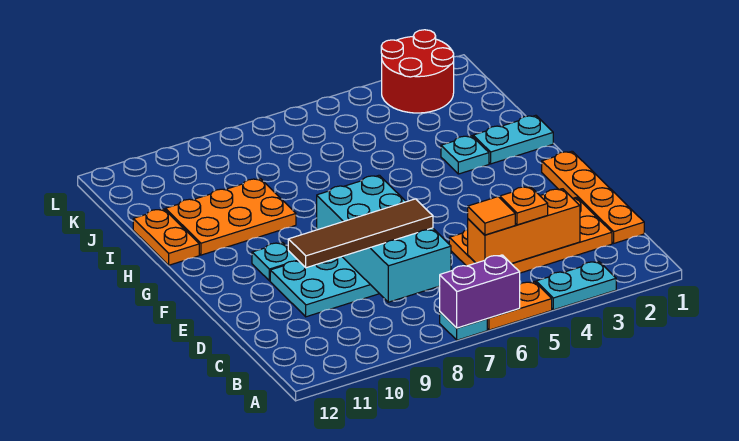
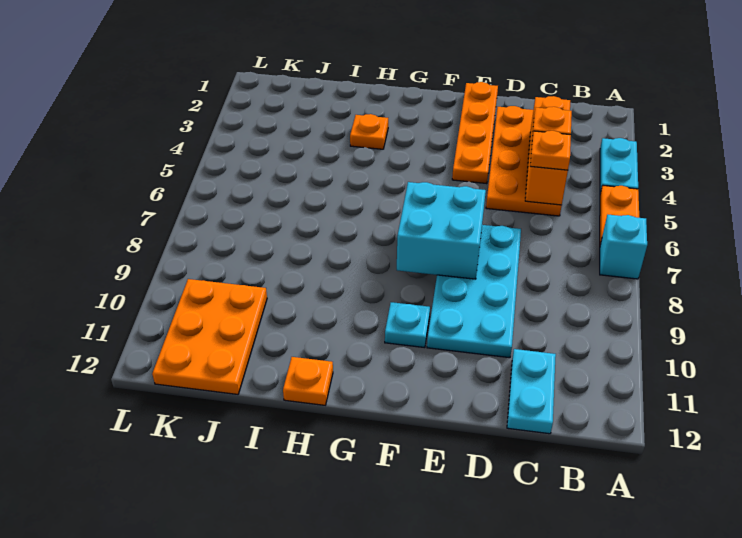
purple 1x2 brick [440,255,520,328] -> none
cyan 1x1 plate [440,312,487,340] -> cyan 1x1 brick [600,215,647,279]
orange 1x4 plate [542,151,644,243] -> orange 1x4 plate turned to [452,82,498,184]
orange 1x1 tile [468,197,515,235] -> orange 1x1 plate [530,131,571,170]
cyan 2x4 brick [317,175,451,302] -> cyan 2x2 brick [397,182,486,279]
brown 1x4 tile [288,199,433,268] -> none
cyan 1x2 plate [473,115,553,164] -> cyan 1x2 plate moved to [507,349,556,434]
cyan 1x1 plate [441,136,489,174] -> orange 1x1 plate [350,114,388,149]
orange 2x3 plate [165,178,296,255] -> orange 2x3 plate moved to [152,279,267,394]
orange 1x2 plate [133,209,199,265] -> orange 1x1 plate [283,357,333,405]
red 2x2 round brick [381,30,454,113] -> none

